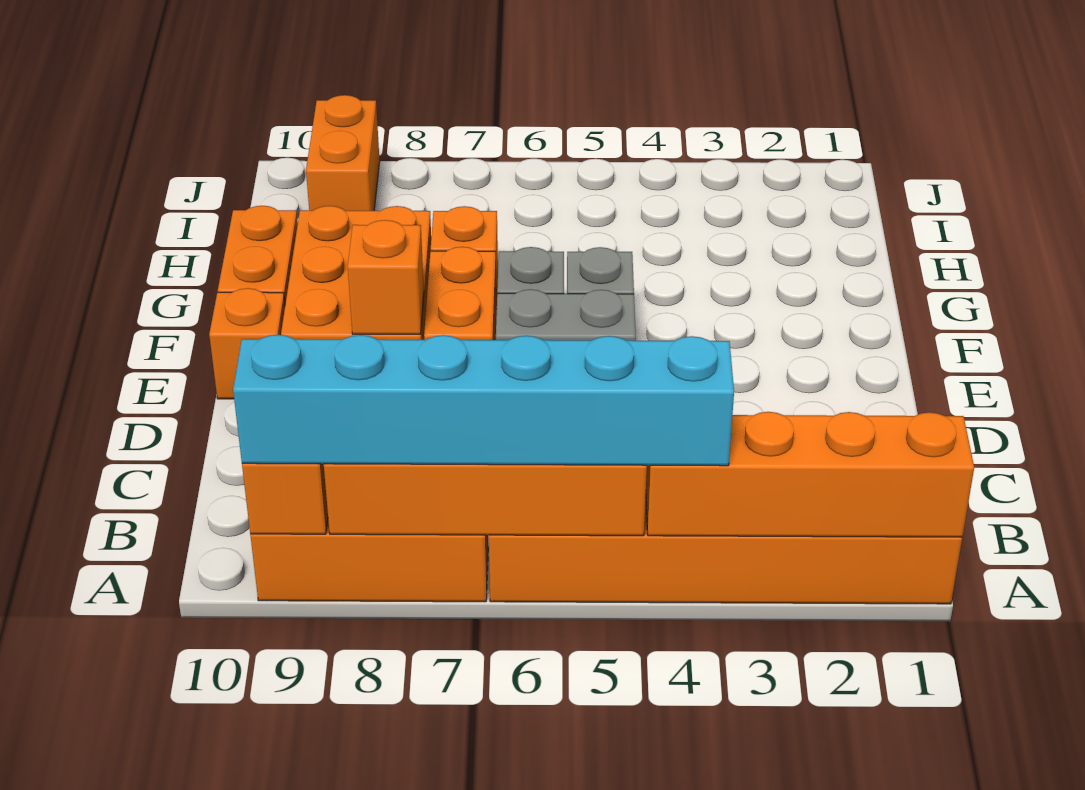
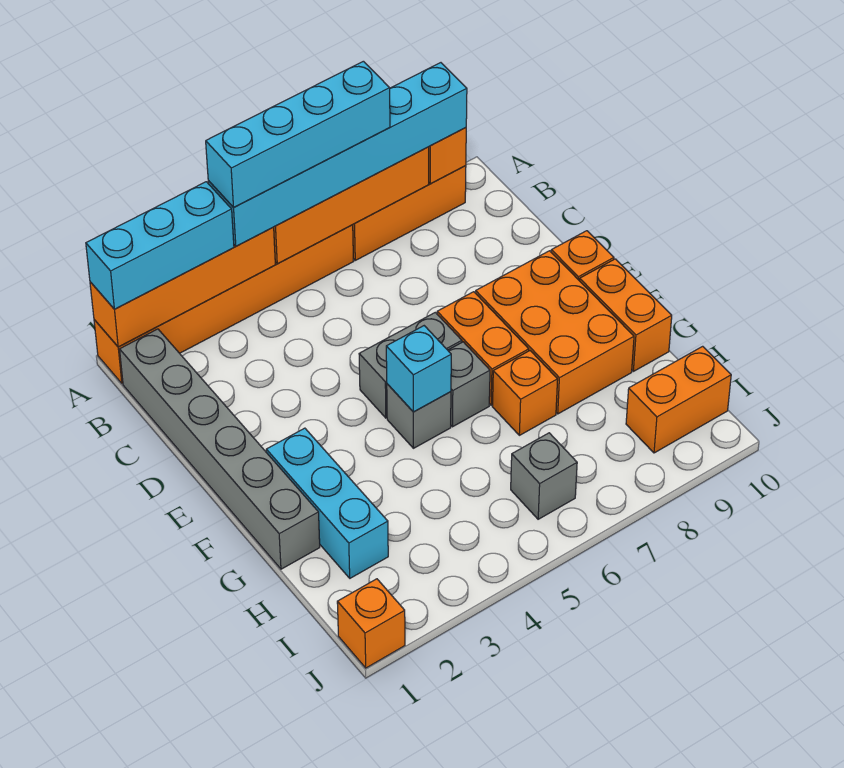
none -> cyan 1x3 brick [86,182,234,309]
none -> cyan 1x4 brick [206,61,390,207]
none -> grey 1x6 brick [120,329,320,569]
orange 1x1 brick [348,220,424,334] -> orange 1x1 brick moved to [337,579,405,668]
none -> cyan 1x3 brick [266,428,388,578]
none -> cyan 1x1 brick [386,326,451,412]
none -> grey 1x1 brick [511,433,577,519]
orange 1x2 brick [306,95,380,211] -> orange 1x2 brick turned to [626,346,731,453]

